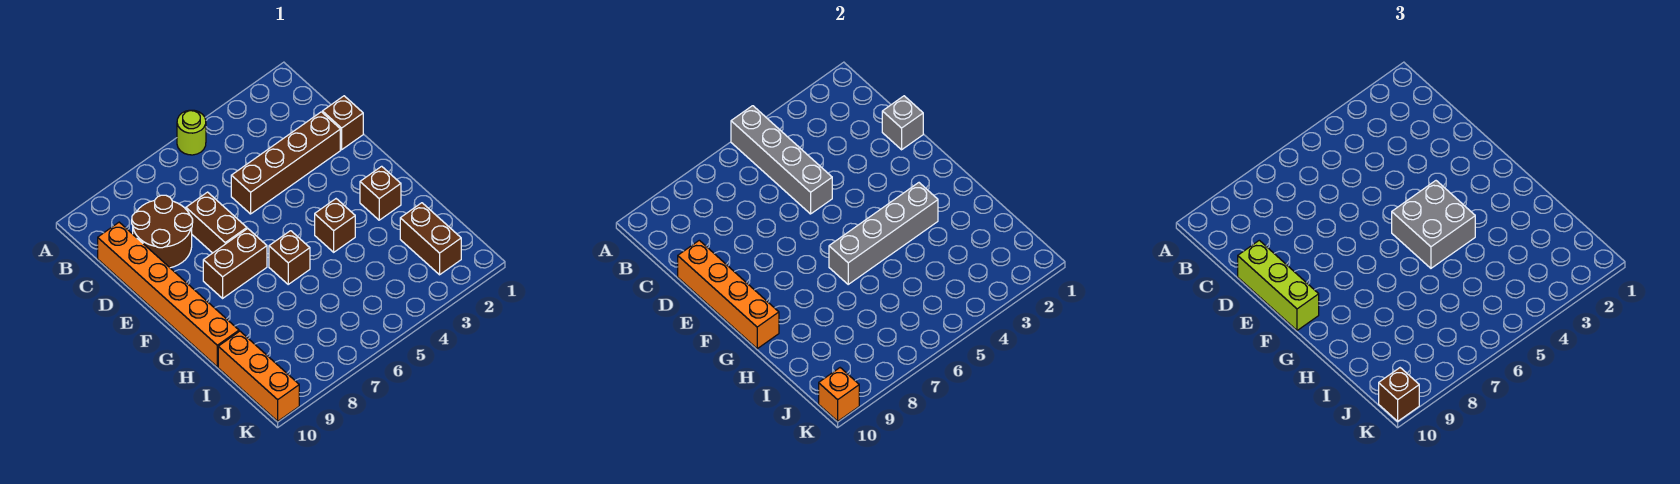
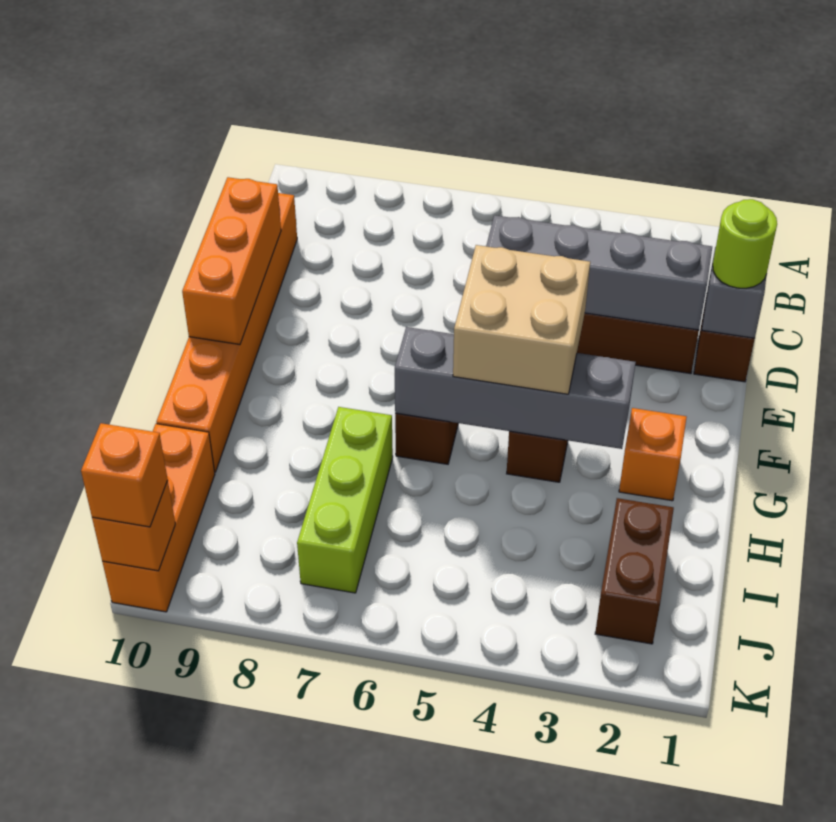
lime 1x1 round brick [177,110,206,155] -> lime 1x1 round brick moved to [713,199,777,288]
grey 1x4 brick [731,106,832,214] -> grey 1x4 brick turned to [486,215,712,330]
brown 2x2 round brick [132,195,193,268] -> none
brown 1x2 brick [186,192,247,253] -> none
orange 1x4 brick [678,240,779,349] -> orange 1x3 brick [182,177,281,345]
lime 1x3 brick [1238,240,1319,331] -> lime 1x3 brick moved to [297,407,393,593]
grey 2x2 brick [1392,181,1475,268] -> tan 2x2 brick [453,245,590,394]
brown 1x2 brick [203,229,267,298] -> none
brown 1x1 brick [360,166,401,220] -> orange 1x1 brick [619,408,687,501]
brown 1x1 brick [1379,368,1419,421] -> orange 1x1 brick [81,423,168,527]

